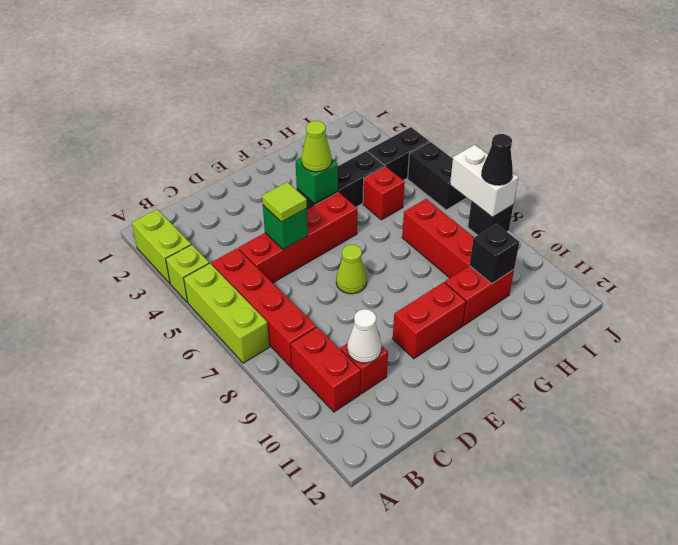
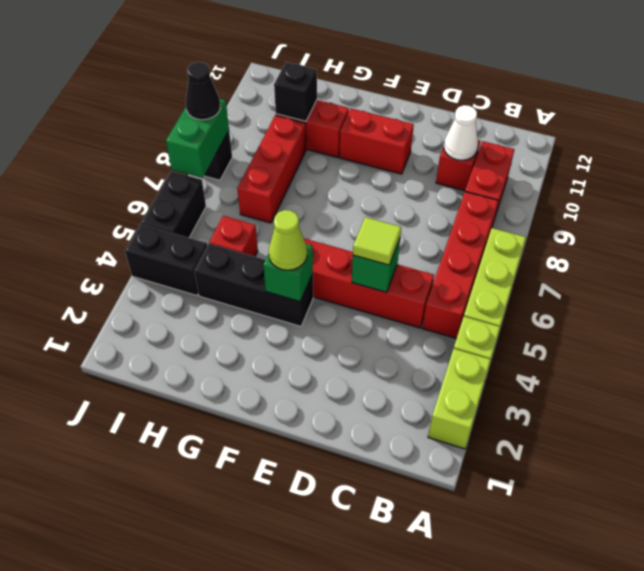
lime 1x1 cone [336,245,367,294] -> none
white 1x2 brick [450,145,518,217] -> green 1x2 brick [166,99,229,178]

